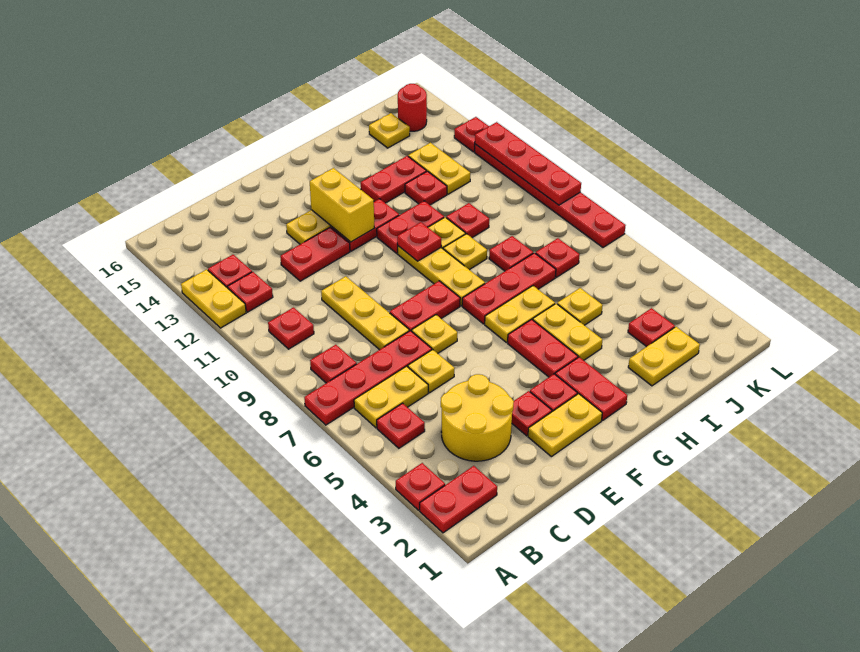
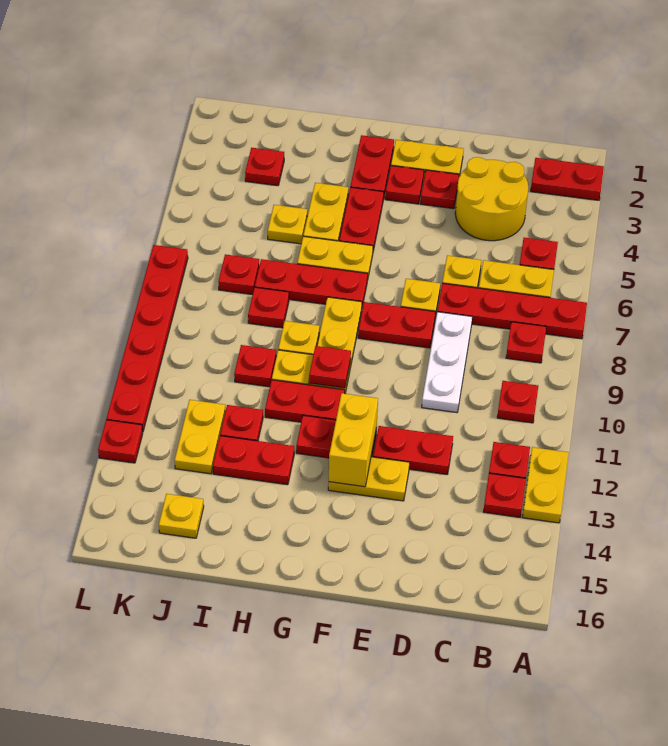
red 1x1 plate [396,463,445,510] -> none
yellow 1x3 plate [321,276,409,350] -> white 1x3 plate [422,312,472,413]
yellow 1x2 plate [628,327,700,386] -> none
red 1x1 round brick [398,84,427,131] -> none
red 1x4 plate [475,122,581,205] -> none

